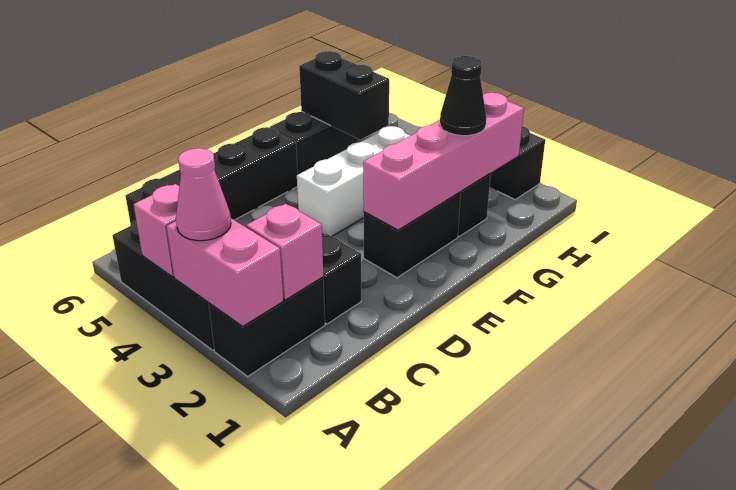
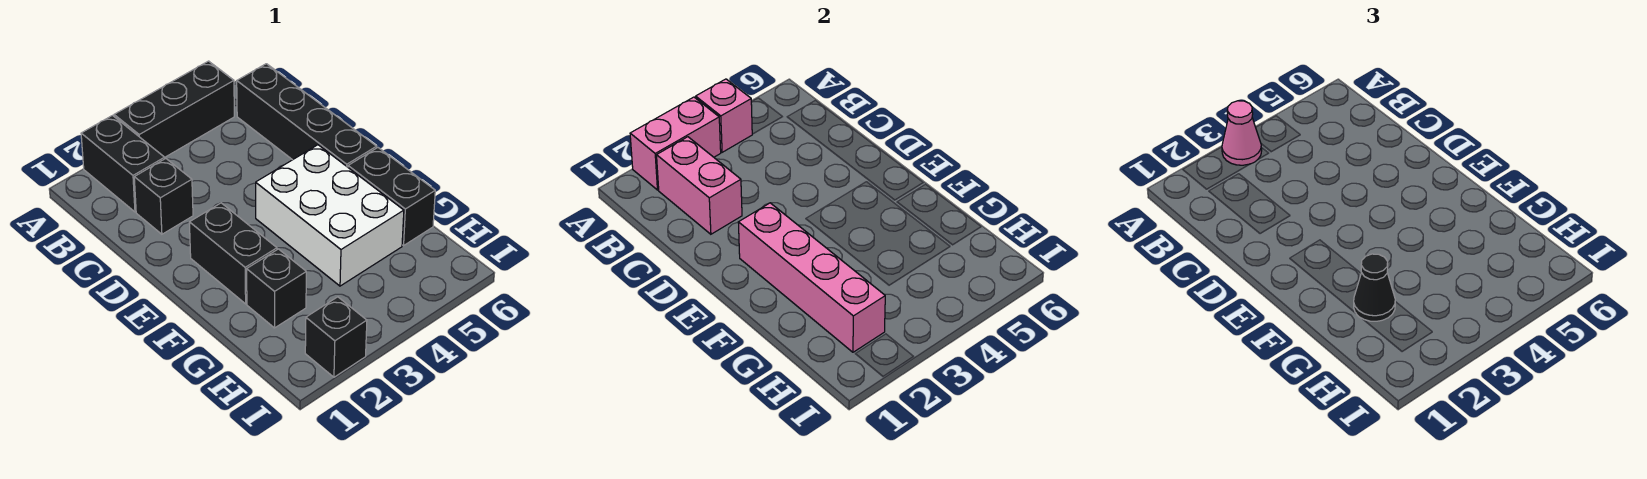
pink 1x1 brick [246,204,323,300] -> pink 1x2 brick [657,137,742,234]
white 1x3 brick [297,126,410,237] -> white 2x3 brick [256,145,404,286]
black 1x2 brick [299,51,389,140] -> none

